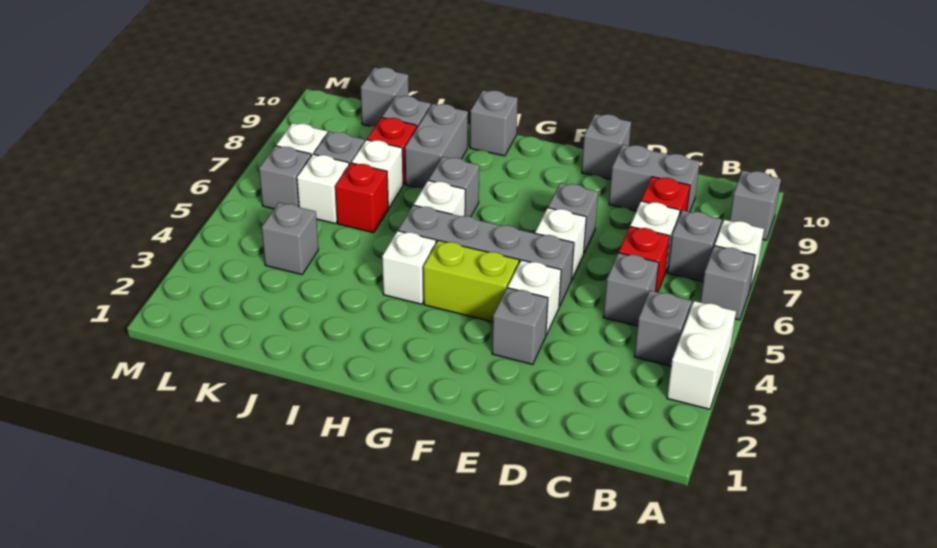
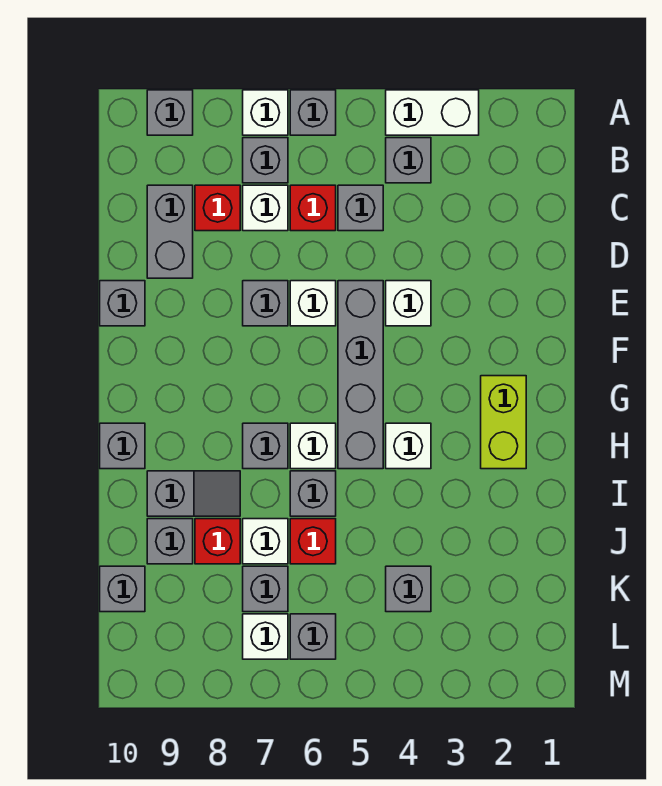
grey 1x1 brick [492,288,548,365] -> grey 1x1 brick moved to [290,471,336,516]
lime 1x2 brick [423,240,519,322] -> lime 1x2 brick moved to [481,376,526,469]
grey 1x2 brick [405,104,468,189] -> grey 1x2 slope [147,471,240,516]
white 1x1 brick [297,154,349,224] -> none

